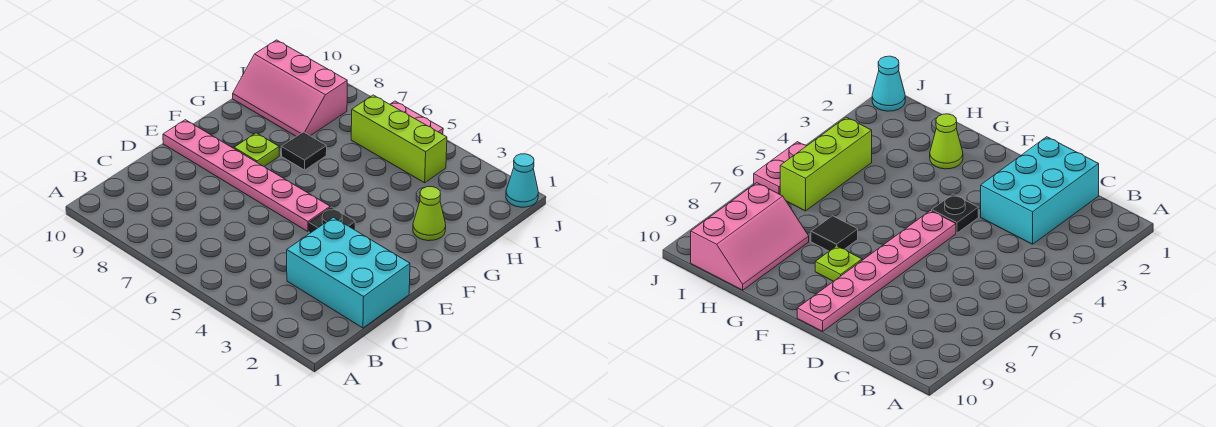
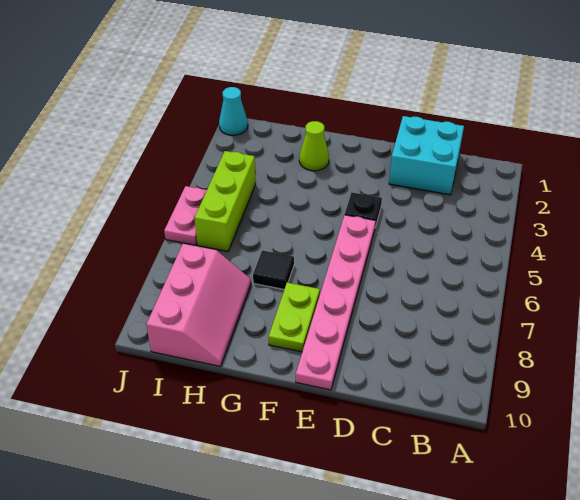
cyan 2x3 brick [287,217,410,328] -> cyan 2x2 brick [389,116,464,195]
lime 1x1 plate [234,133,279,167] -> lime 1x2 plate [269,283,320,352]

